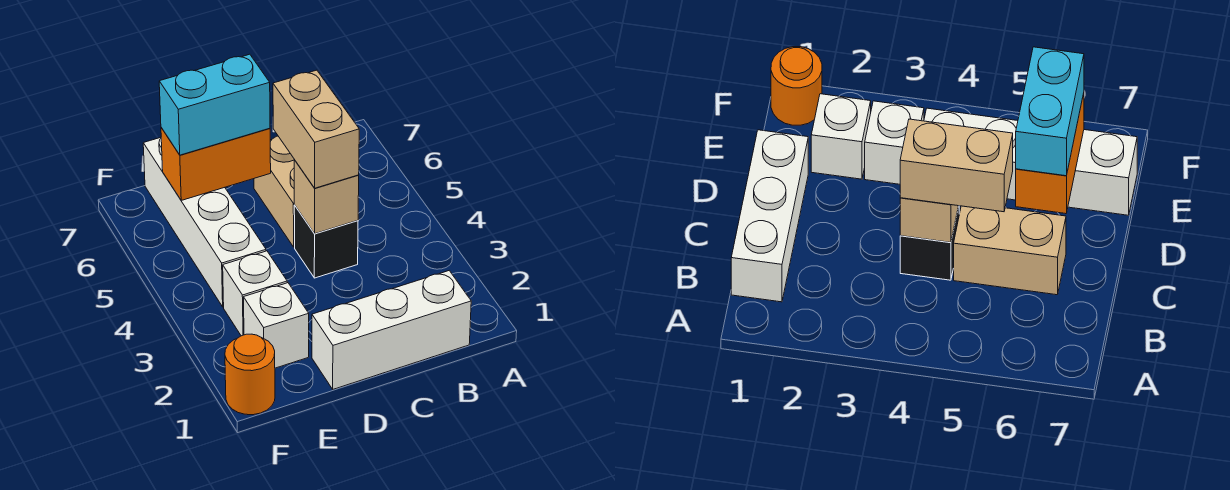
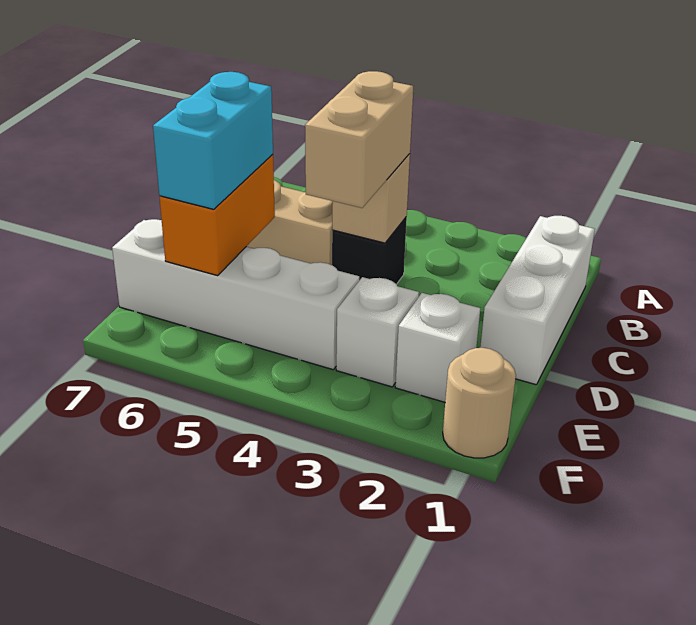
tan 1x2 brick [273,70,359,188] -> tan 1x2 brick turned to [305,71,413,208]
orange 1x1 round brick [225,334,275,415] -> tan 1x1 round brick [443,348,516,458]

